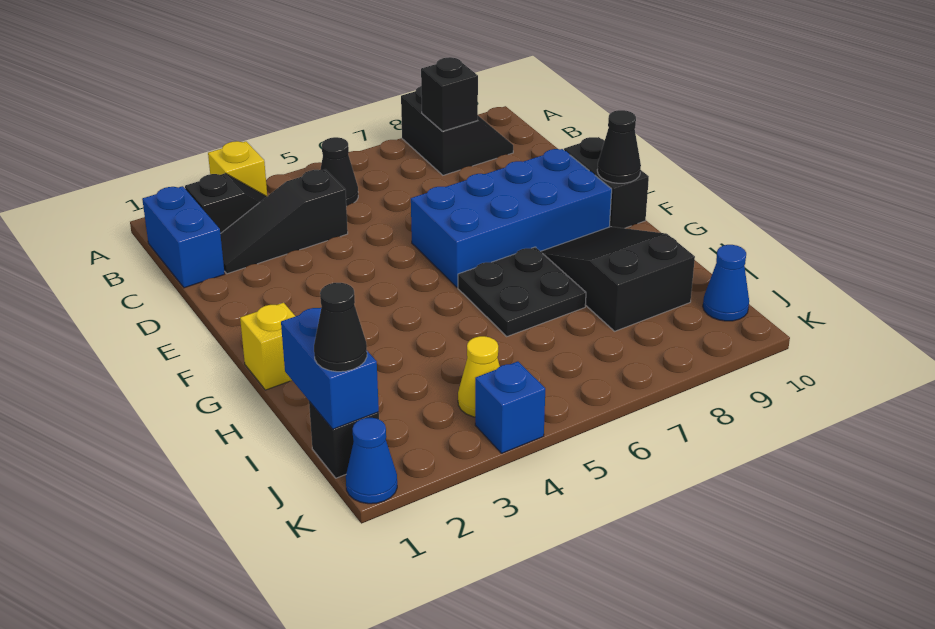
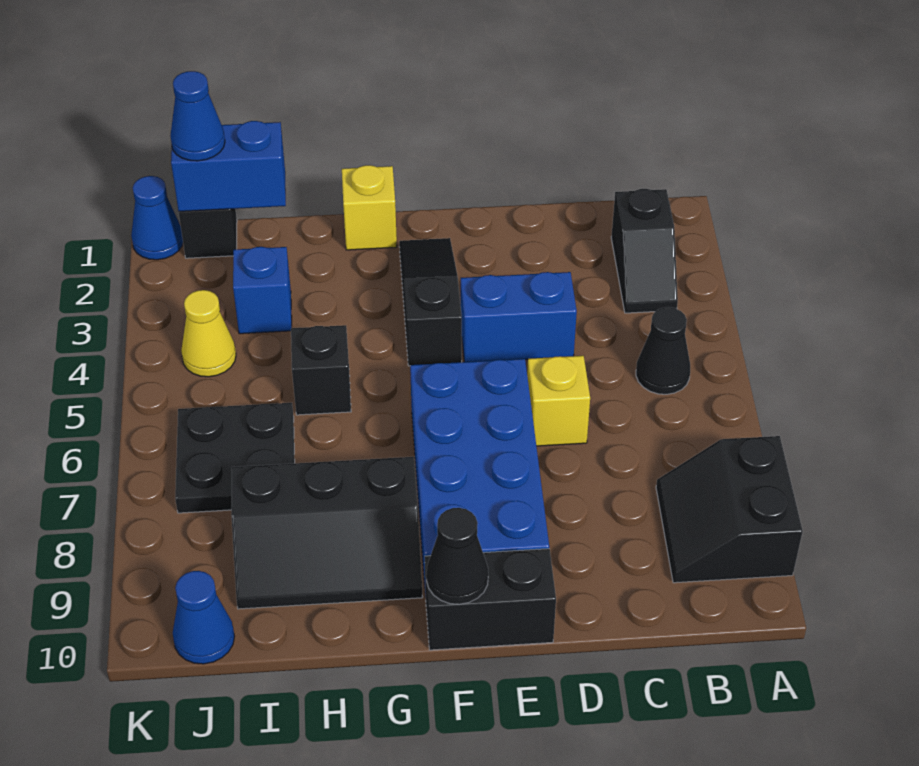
yellow 1x1 brick [208,141,267,196] -> yellow 1x1 brick moved to [527,356,590,446]
black 2x2 slope [401,86,513,175] -> black 2x2 slope turned to [656,436,803,583]
blue 1x2 brick [142,186,225,288] -> blue 1x2 brick moved to [461,272,577,362]
black 1x1 brick [421,57,478,131] -> black 1x1 brick moved to [291,325,351,415]
black 1x3 slope [220,169,348,274] -> black 1x3 slope moved to [399,238,462,366]
black 2x2 plate [458,247,586,336] -> black 2x2 plate moved to [175,403,295,513]
black 2x3 slope [540,227,695,331] -> black 2x3 slope turned to [231,457,422,609]
black 1x1 cone [314,283,367,372] -> blue 1x1 cone [170,71,225,161]
blue 1x1 brick [475,361,545,453] -> blue 1x1 brick moved to [233,247,292,334]

